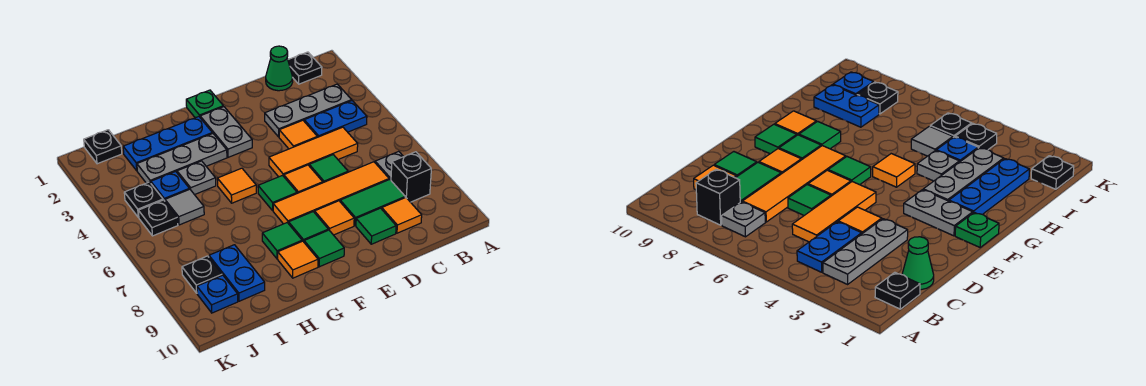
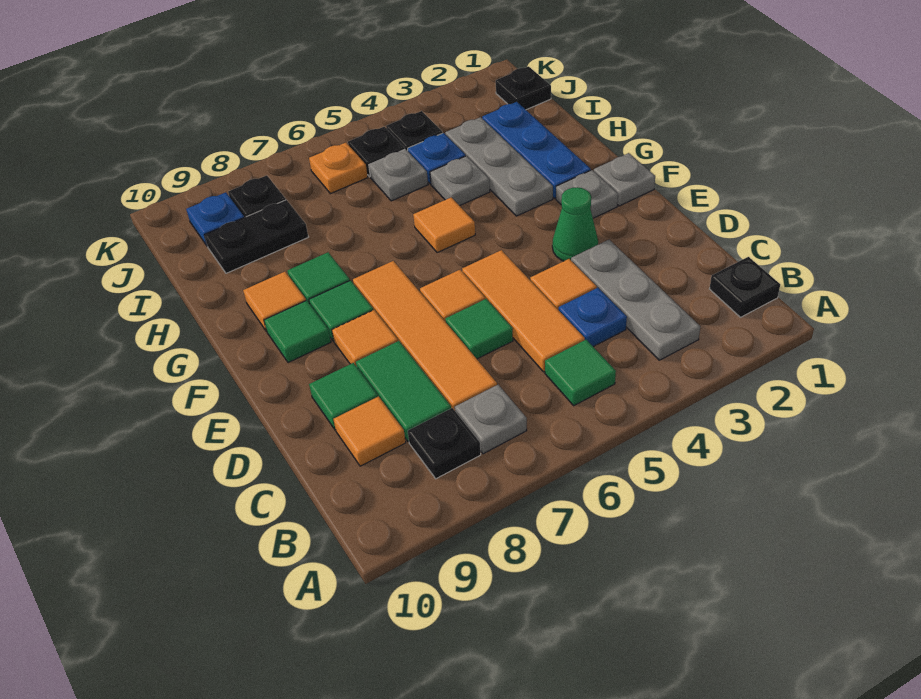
blue 1x2 plate [304,101,367,137] -> blue 1x1 plate [559,288,627,347]
black 1x1 brick [391,152,431,202] -> black 1x1 plate [408,408,481,479]
green 1x1 cone [266,46,293,91] -> green 1x1 cone moved to [552,187,598,261]
green 1x1 plate [186,90,223,118] -> grey 1x1 plate [594,153,655,206]
grey 1x2 plate [200,107,252,157] -> grey 1x1 plate [556,170,618,218]
green 1x1 tile [258,176,297,210] -> green 1x1 tile moved to [545,340,616,406]
grey 1x1 tile [165,189,204,225] -> grey 1x1 plate [369,149,428,201]
blue 1x2 plate [209,245,265,301] -> black 1x2 plate [205,200,308,273]
none -> orange 1x1 plate [309,143,368,194]

